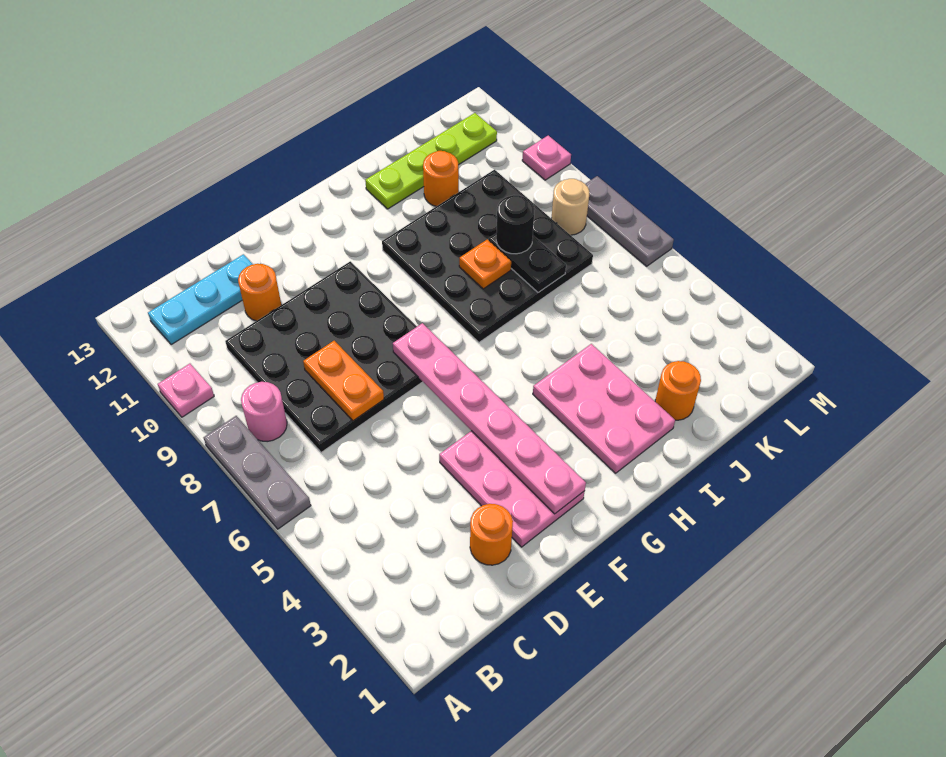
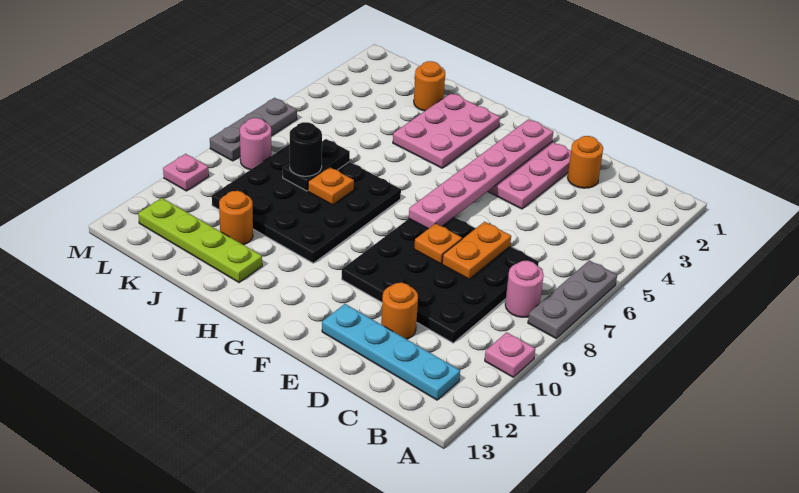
cyan 1x3 plate [148,254,253,345] -> cyan 1x4 plate [322,304,460,400]
none -> orange 1x1 plate [414,223,462,264]
tan 1x1 round brick [551,179,589,235] -> pink 1x1 round brick [240,118,272,170]

